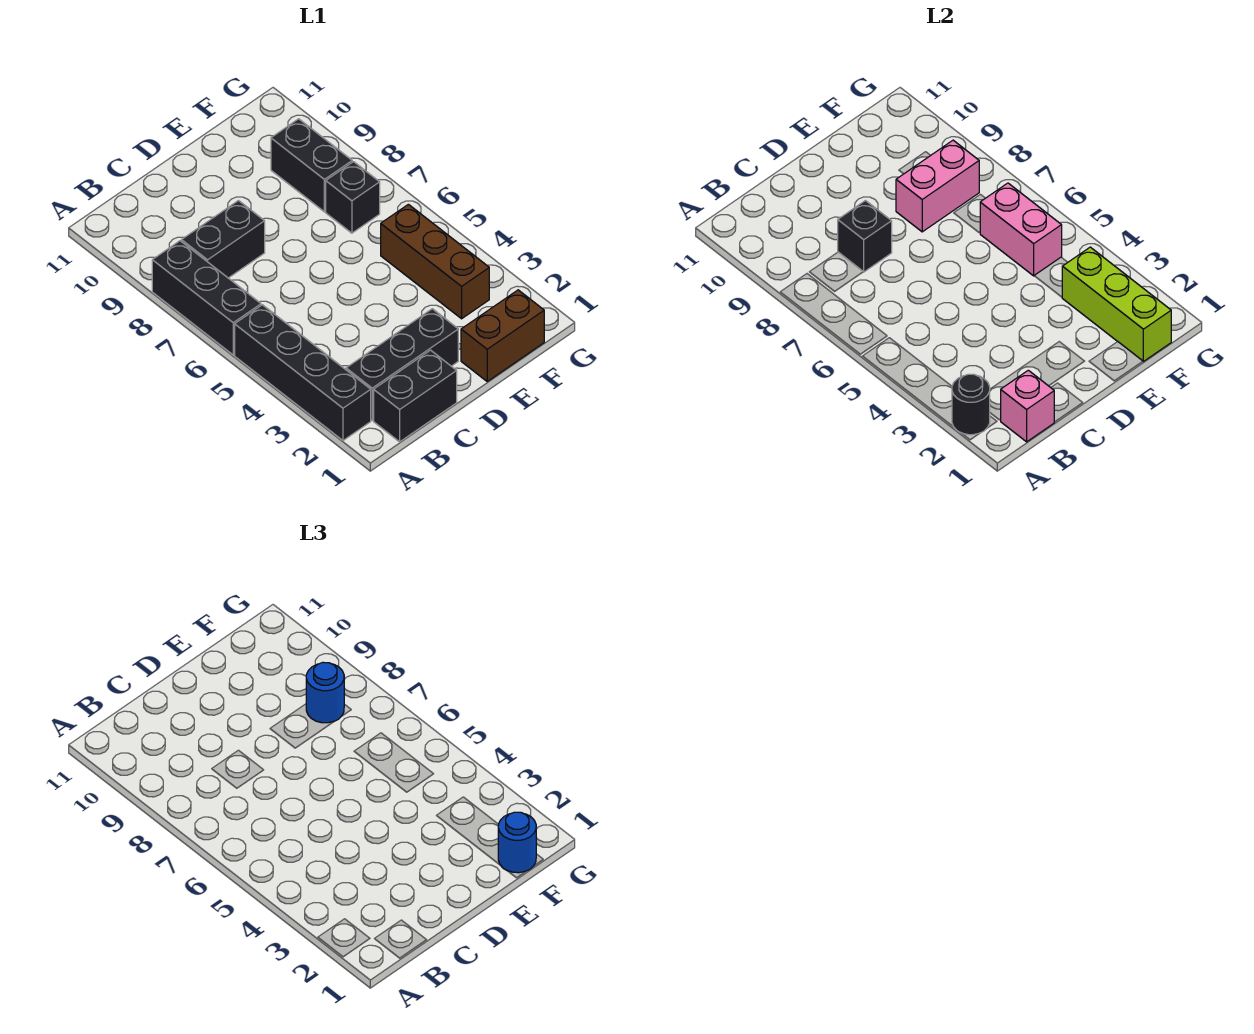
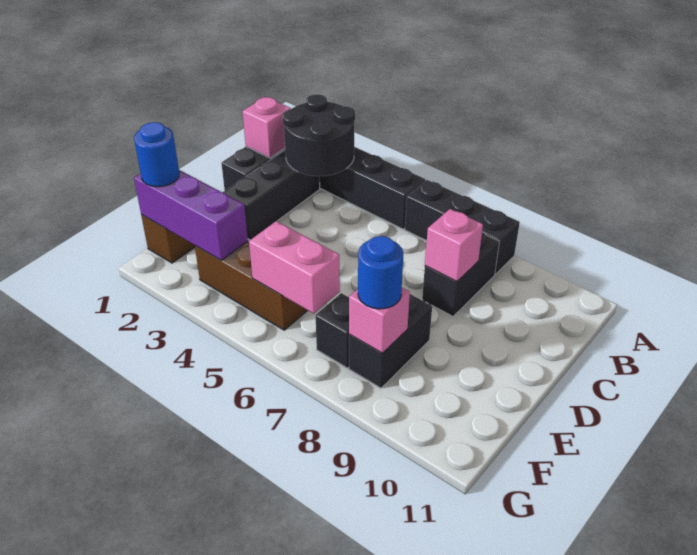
black 1x1 round brick [952,374,990,435] -> black 2x2 round brick [282,94,355,176]
black 1x1 brick [838,201,892,272] -> pink 1x1 brick [425,209,483,282]
pink 1x2 brick [896,140,979,232] -> pink 1x1 brick [349,288,410,353]
lime 1x3 brick [1062,247,1171,361] -> purple 1x3 brick [134,170,248,260]
black 1x2 brick [271,119,352,212] -> black 1x2 brick turned to [349,294,432,388]

